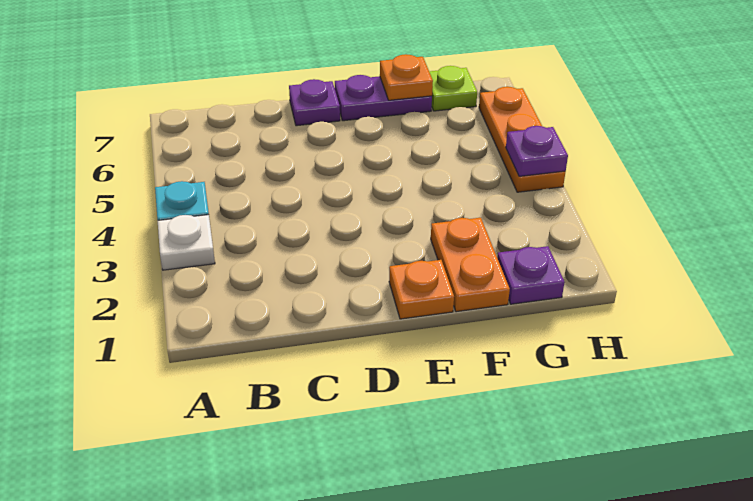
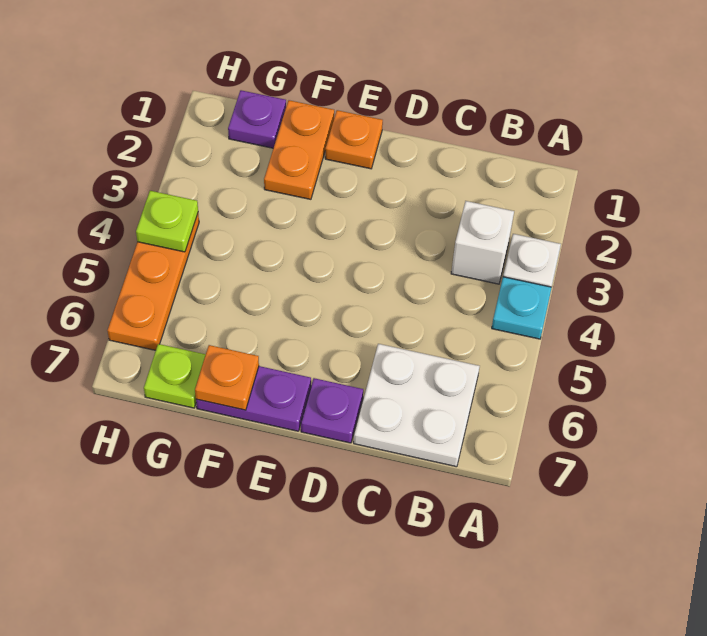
none -> white 1x1 brick [451,201,514,284]
none -> white 2x2 plate [354,344,480,467]
purple 1x1 plate [506,126,568,176] -> lime 1x1 plate [136,191,198,252]

